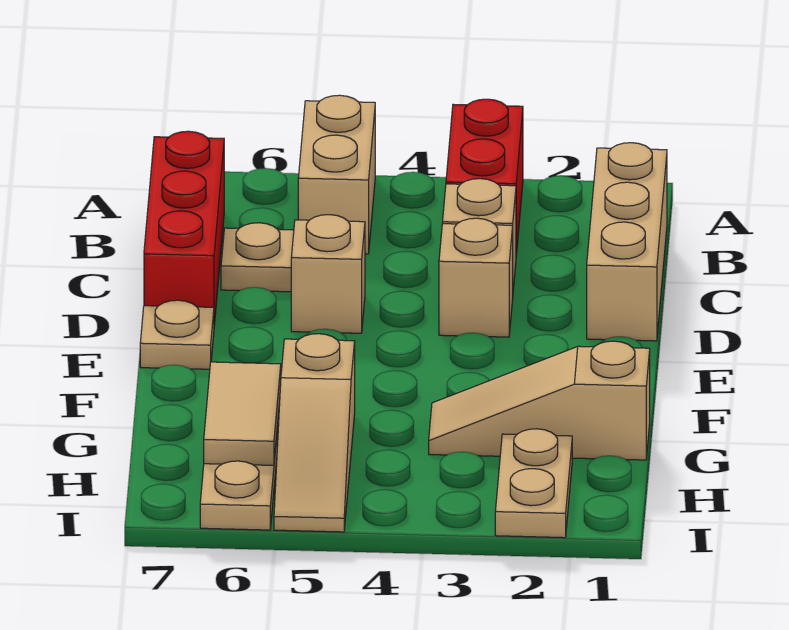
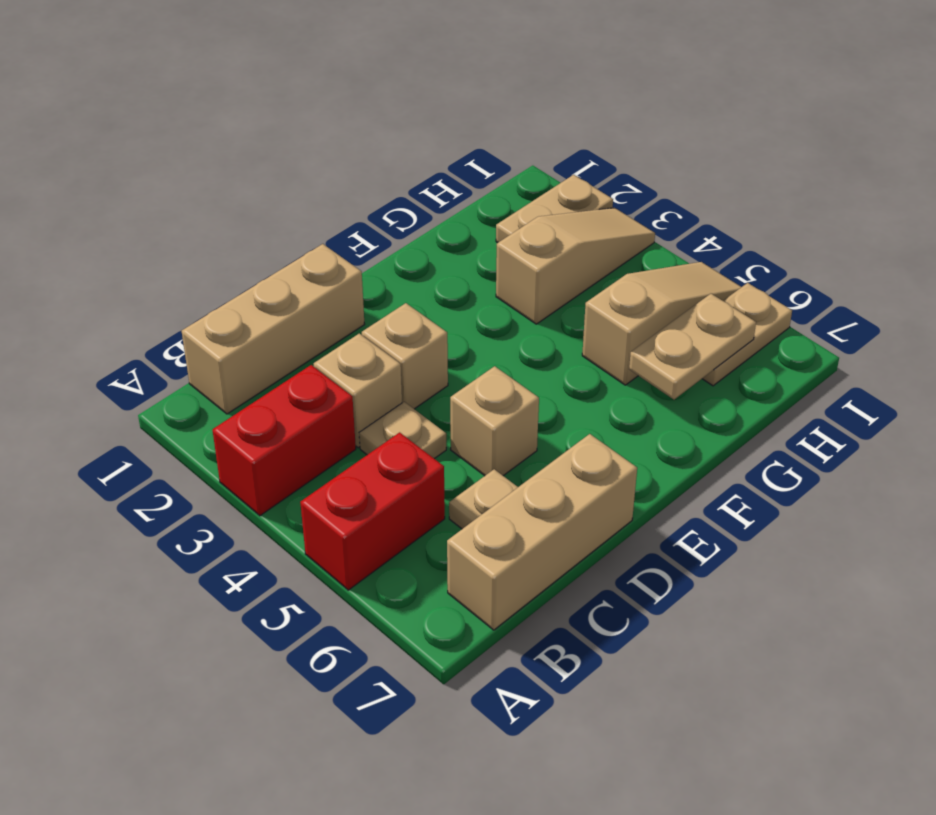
tan 1x2 brick [298,95,375,254] -> red 1x2 brick [300,432,445,590]
red 1x3 brick [144,131,224,325] -> tan 1x3 brick [447,434,637,630]
tan 1x1 plate [140,300,214,369] -> tan 1x1 plate moved to [359,402,446,459]
tan 1x3 slope [429,341,650,460] -> tan 1x3 slope turned to [496,208,655,324]
tan 1x2 tile [204,362,281,465] -> tan 1x2 plate [629,294,756,400]

